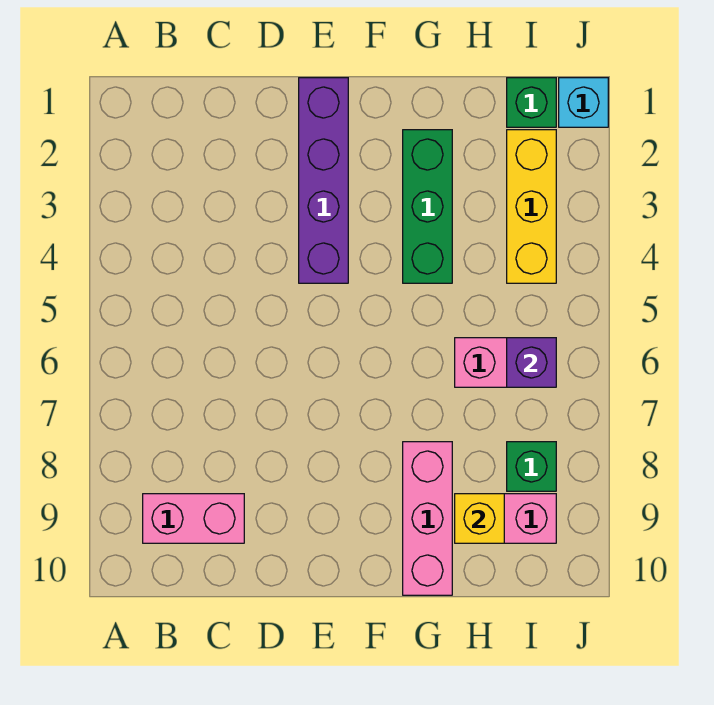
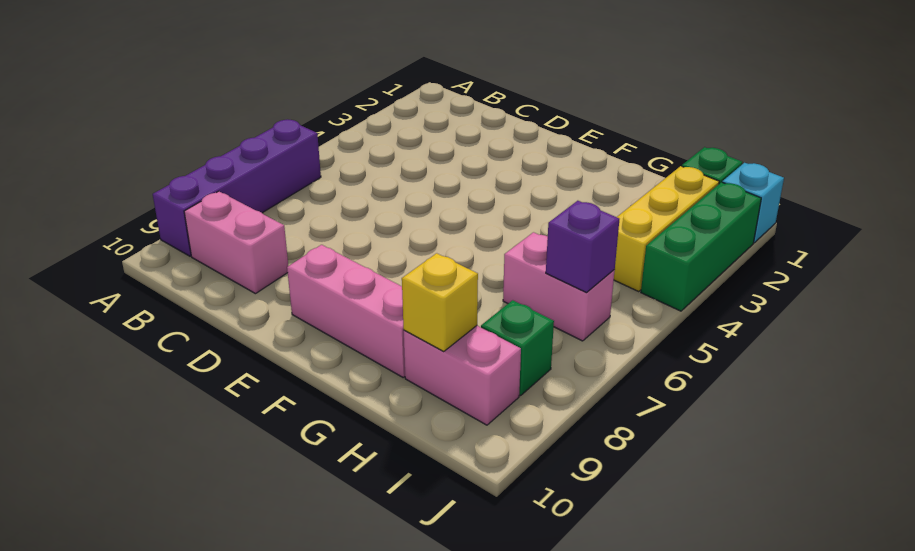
purple 1x4 brick [299,78,348,283] -> purple 1x4 brick moved to [153,120,321,256]
green 1x3 brick [403,130,452,283] -> green 1x3 brick moved to [641,182,761,311]
pink 1x3 brick [403,442,452,595] -> pink 1x3 brick turned to [287,245,405,377]

